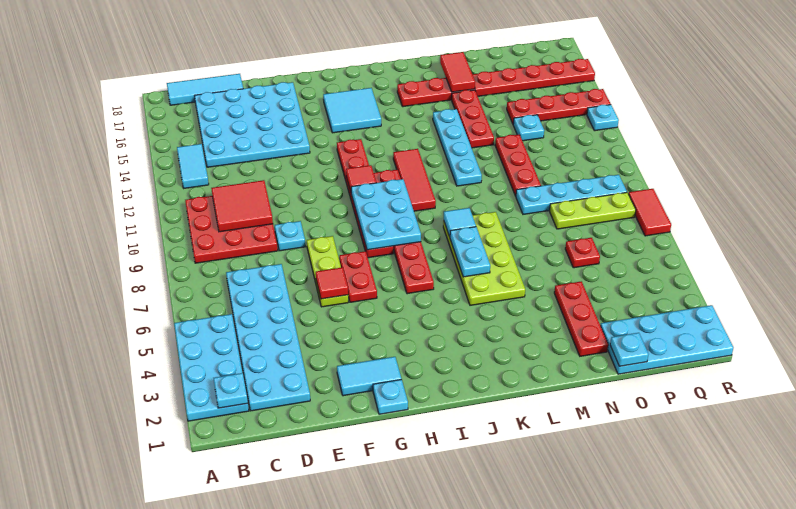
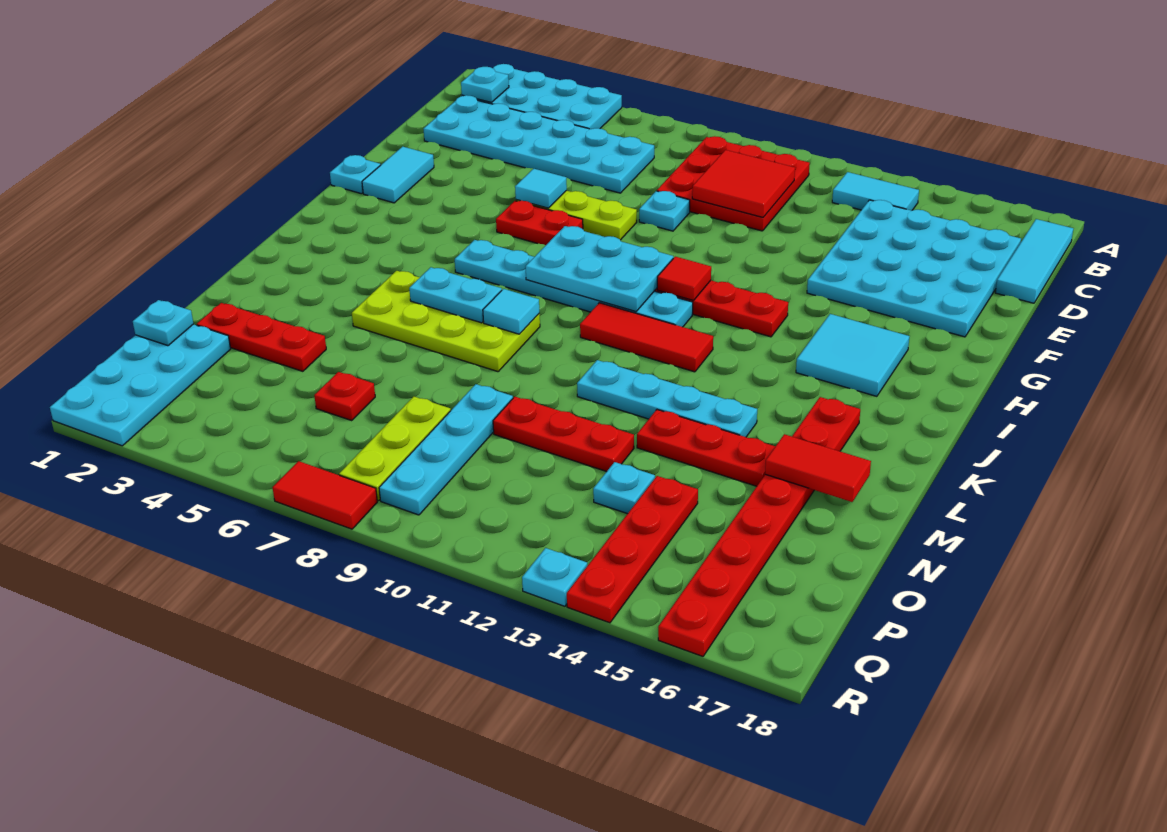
red 1x1 tile [316,267,348,299] -> cyan 1x1 tile [515,169,567,208]
red 1x6 plate [374,170,434,294] -> cyan 1x6 plate [455,240,693,327]

